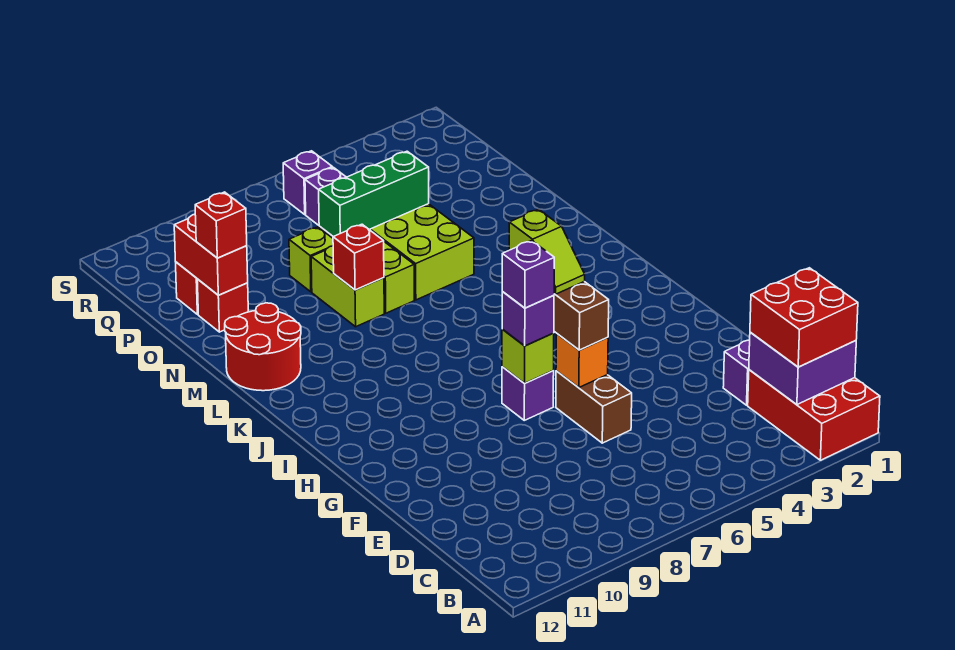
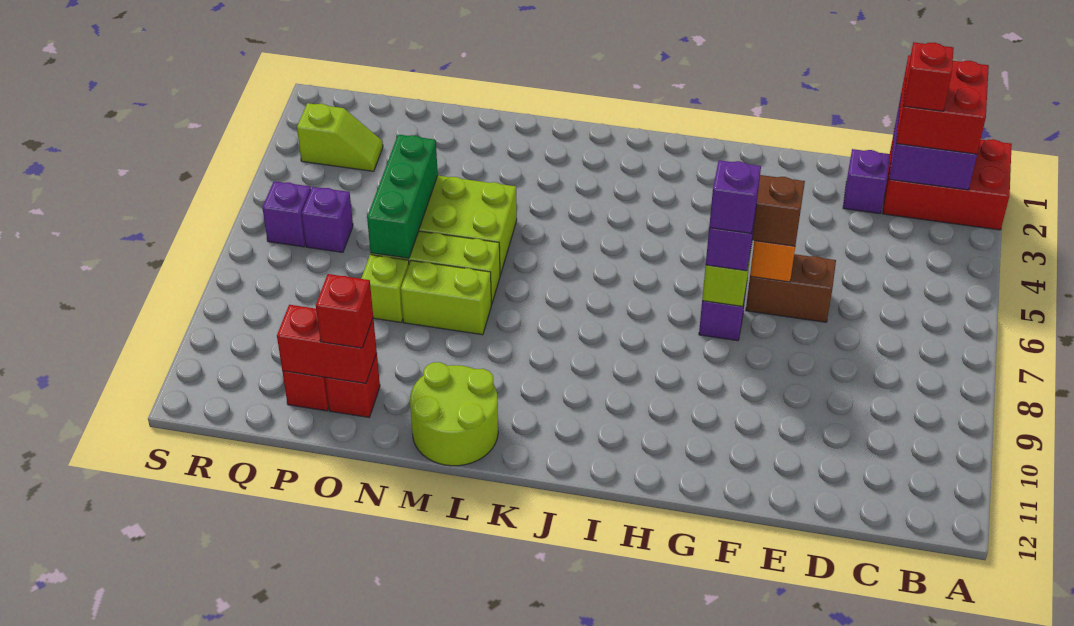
lime 1x2 slope [509,209,585,294] -> lime 1x2 slope moved to [297,103,383,171]
red 2x2 round brick [225,303,301,391] -> lime 2x2 round brick [410,362,498,466]
red 1x1 brick [333,224,384,290] -> red 1x1 brick moved to [903,42,954,111]

